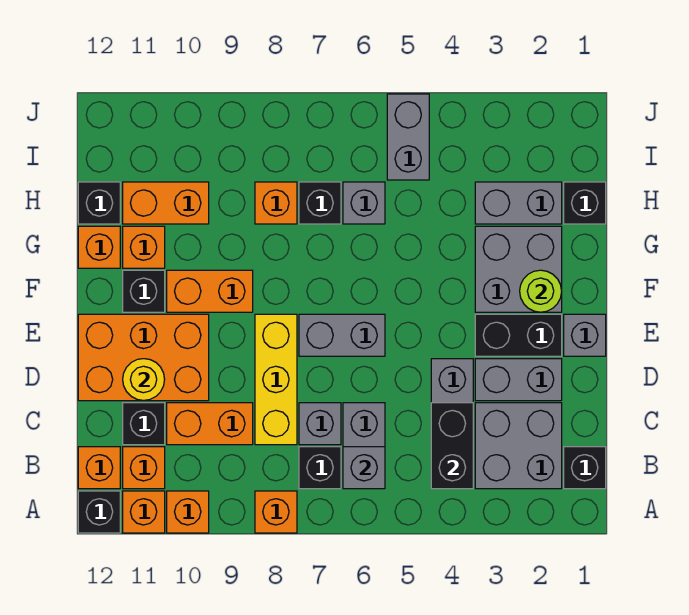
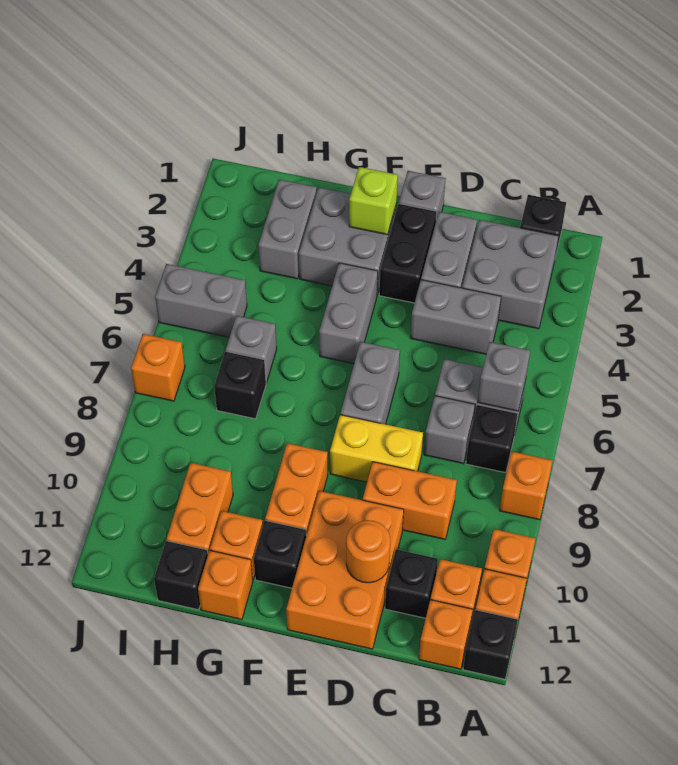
black 1x2 brick [431,403,473,489] -> none
yellow 1x3 brick [255,314,297,445] -> yellow 1x2 brick [330,415,423,482]
orange 1x2 brick [167,403,253,445] -> orange 1x2 brick turned to [363,462,457,539]
yellow 1x1 round brick [123,359,165,400] -> orange 1x1 round brick [346,520,390,583]
lime 1x1 round brick [520,270,562,312] -> lime 1x1 brick [349,167,398,235]
none -> grey 1x2 brick [319,263,378,364]
black 1x1 brick [564,182,606,224] -> none
orange 1x1 brick [255,182,297,224] -> orange 1x1 brick moved to [131,334,185,401]

